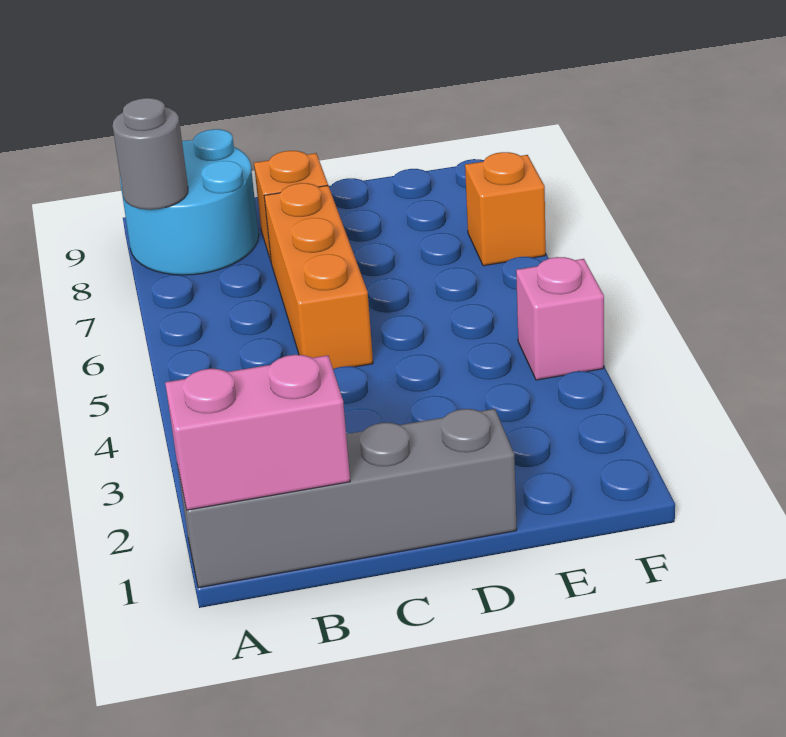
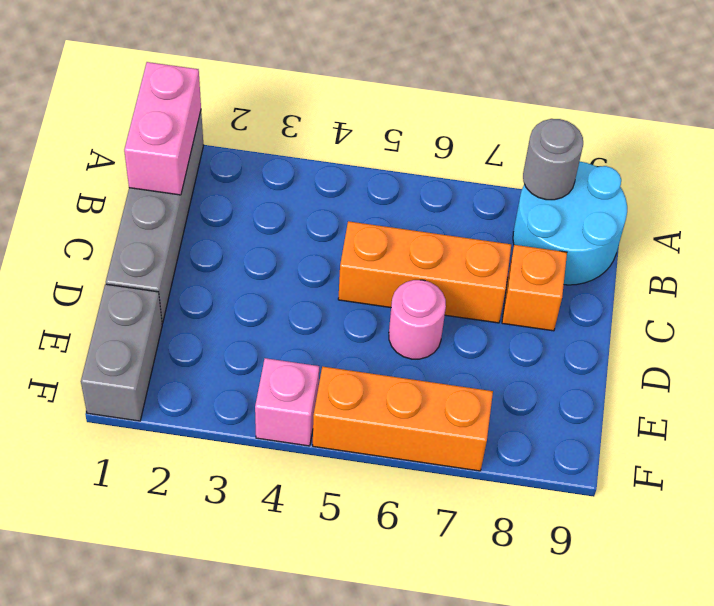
none -> pink 1x1 round brick [389,280,446,359]
none -> grey 1x2 brick [81,284,162,421]
orange 1x1 brick [465,152,546,266] -> orange 1x3 brick [313,367,493,471]

